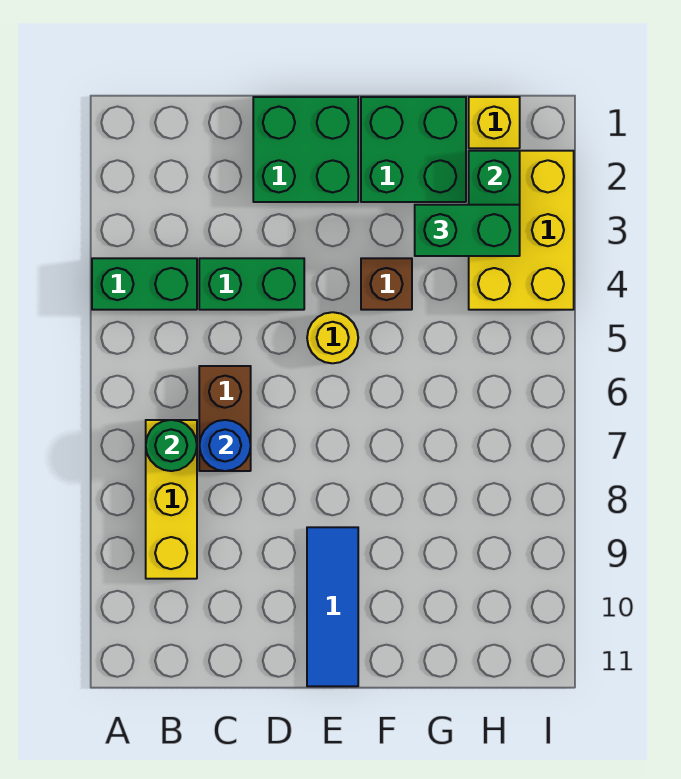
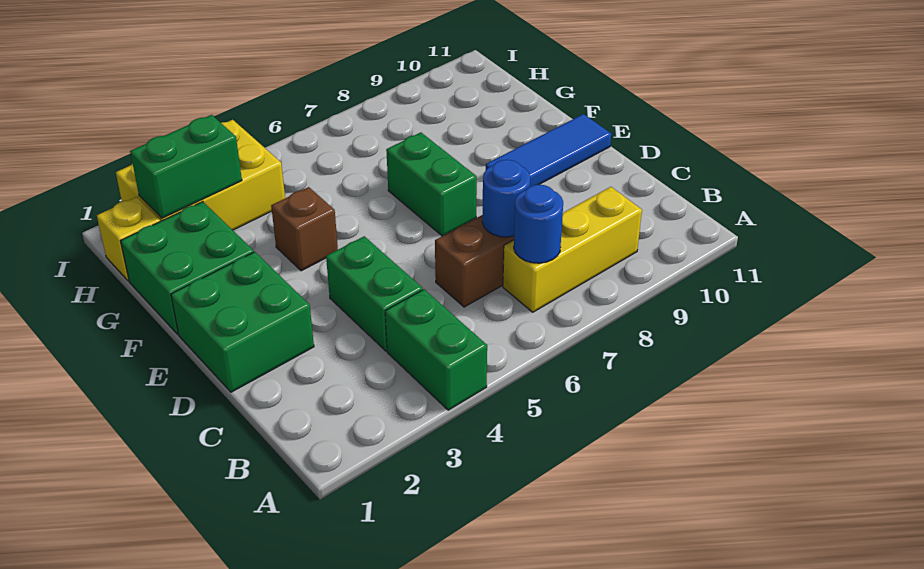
green 1x1 round brick [146,420,197,471] -> blue 1x1 round brick [514,185,563,263]
yellow 1x1 round brick [307,312,358,363] -> none
green 1x2 brick [415,205,520,256] -> green 1x2 brick moved to [386,132,477,236]

